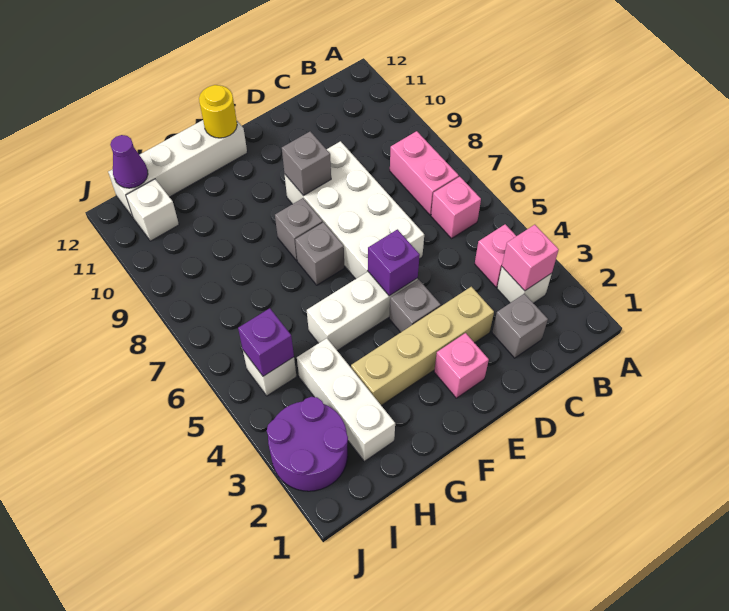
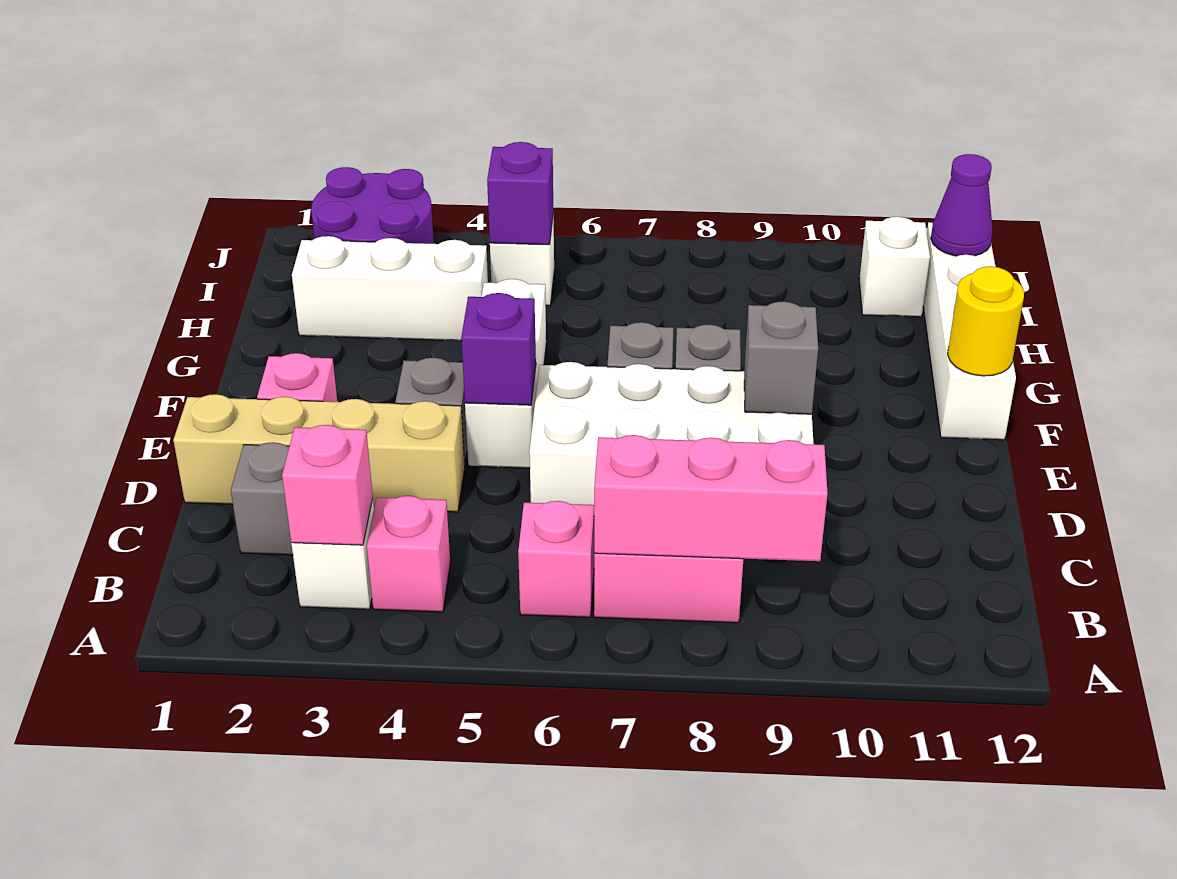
none -> pink 1x3 brick [594,435,828,561]
tan 1x4 brick [351,287,494,406] -> tan 1x4 brick turned to [173,394,465,512]

